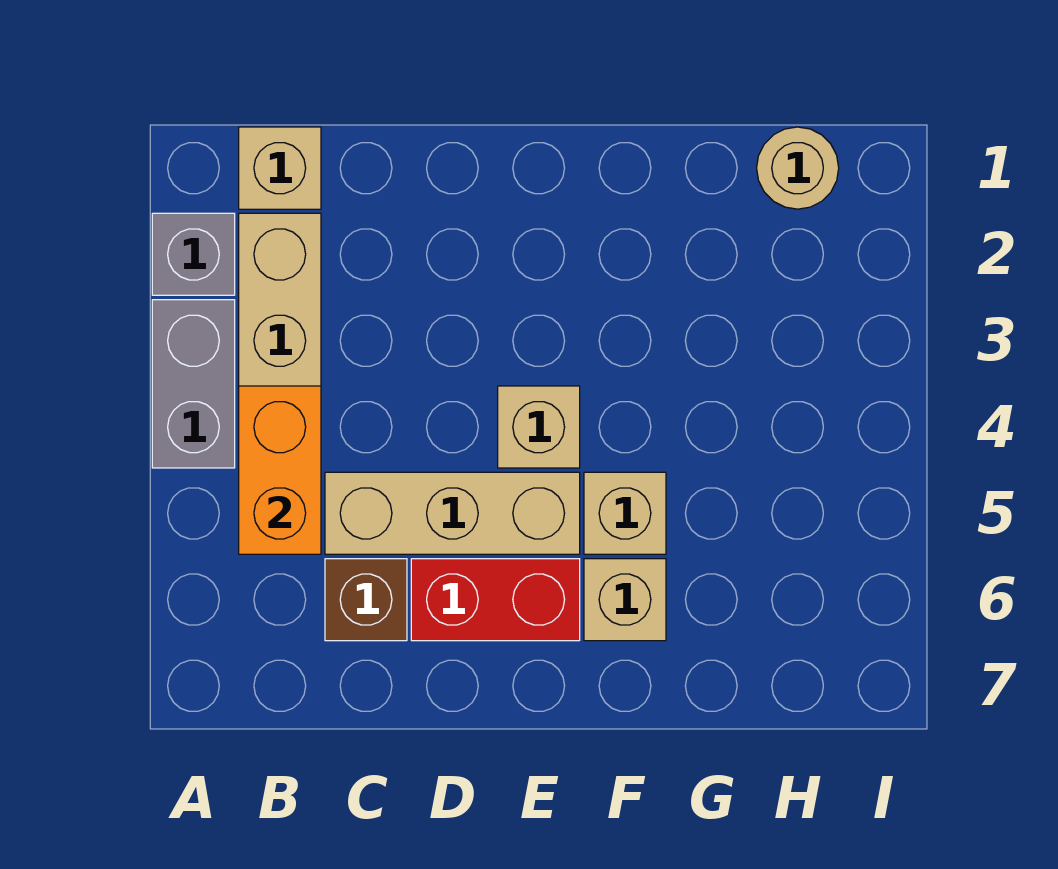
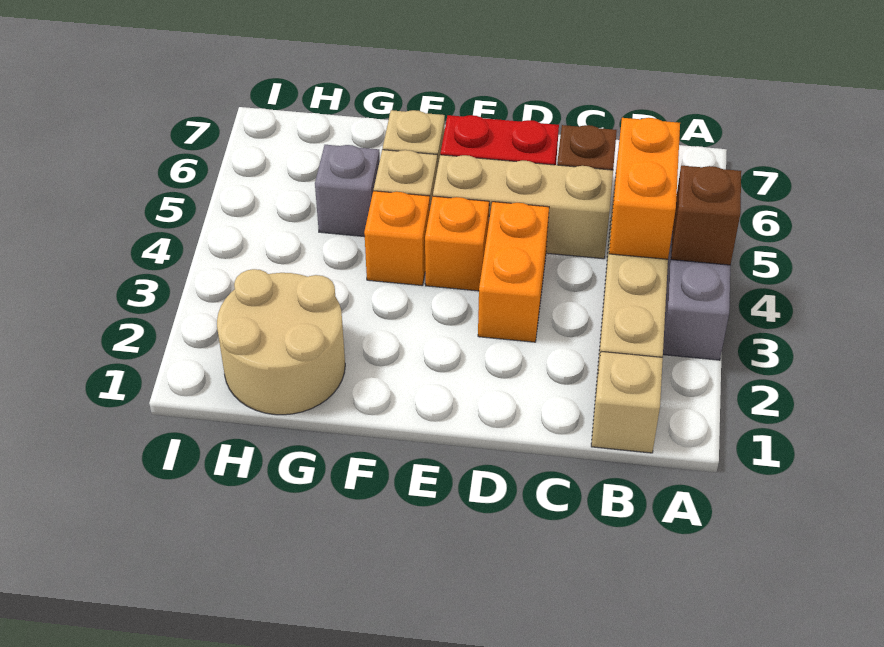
grey 1x1 brick [152,213,235,295] -> grey 1x1 brick moved to [315,145,380,237]
none -> brown 1x1 brick [671,166,741,265]
none -> orange 1x2 brick [478,202,549,342]
tan 1x1 brick [498,386,580,468] -> orange 1x1 brick [425,196,489,291]
none -> orange 1x1 brick [364,191,430,285]
tan 1x1 round brick [757,127,839,209] -> tan 2x2 round brick [217,269,345,415]

